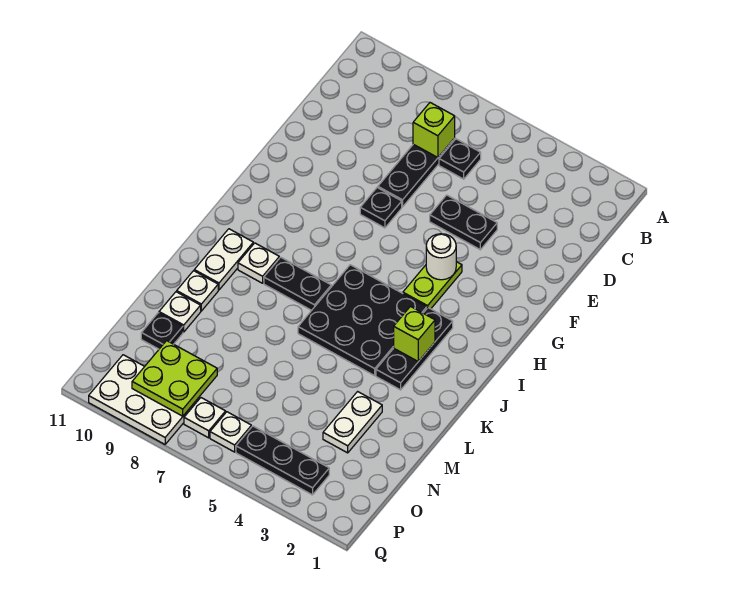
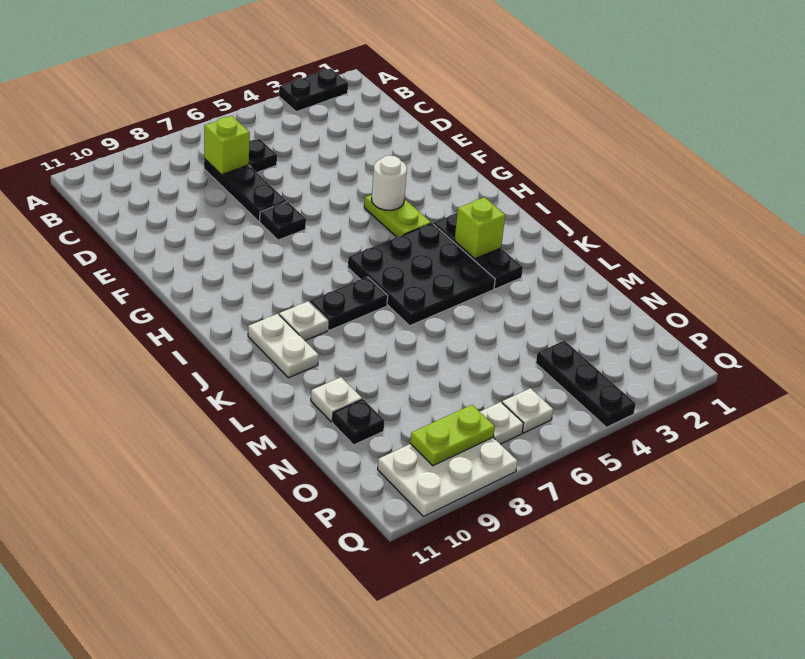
black 1x2 plate [430,195,497,250] -> black 1x2 plate moved to [279,69,348,112]
white 1x1 plate [177,271,218,311] -> none
white 1x2 plate [323,392,382,453] -> none
lime 2x2 plate [132,341,217,416] -> lime 1x2 plate [410,405,495,466]
black 1x3 plate [236,426,329,495] -> black 1x3 plate turned to [536,340,636,427]

